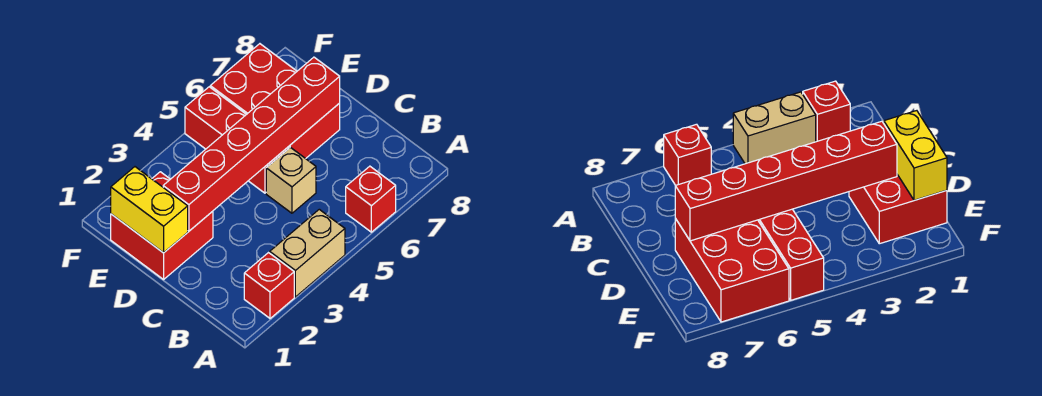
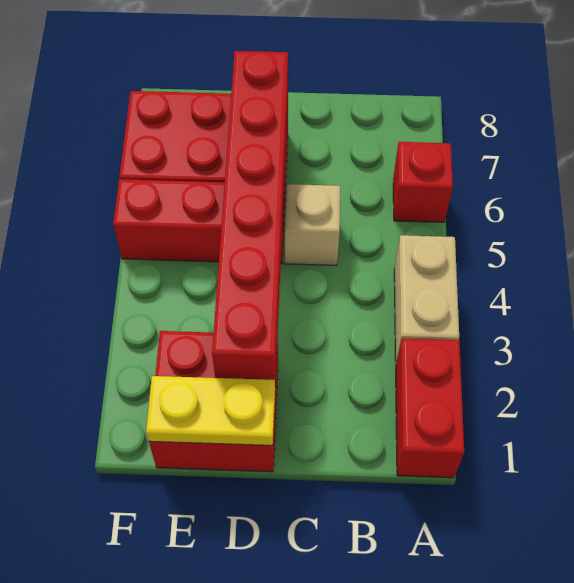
red 1x1 brick [244,253,294,318] -> red 1x2 brick [396,338,464,478]
yellow 1x2 brick [111,167,188,253] -> yellow 1x2 plate [146,376,275,445]

